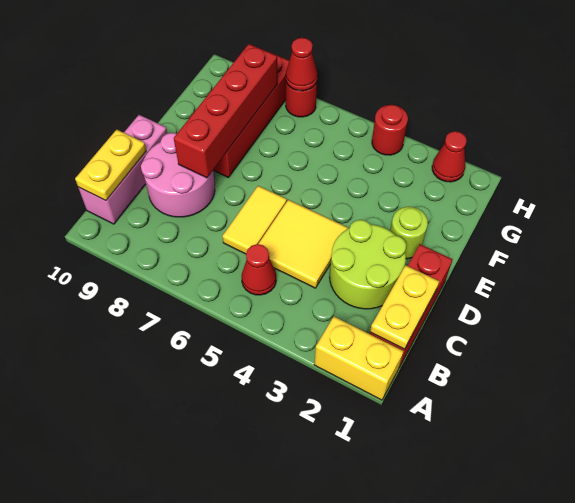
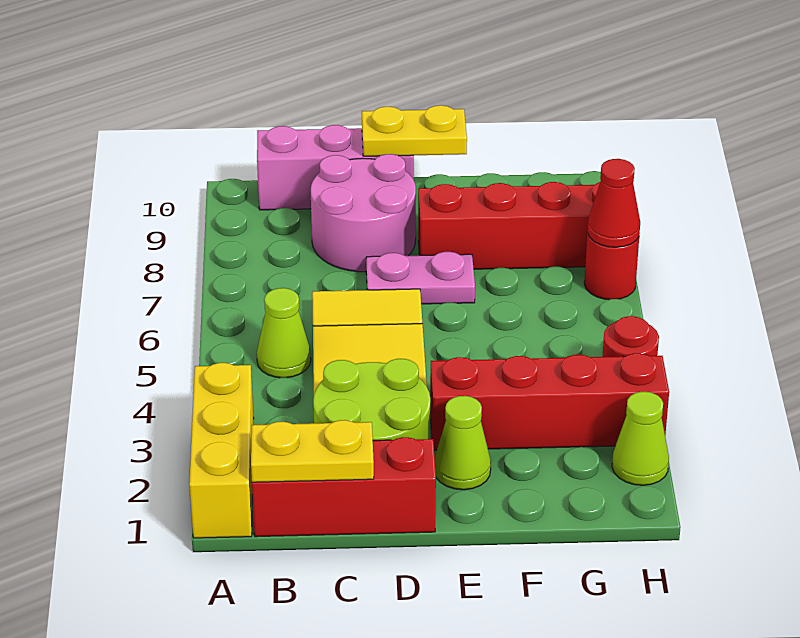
yellow 1x2 brick [314,316,404,400] -> yellow 1x3 brick [189,363,254,538]
red 1x1 cone [242,244,276,295] -> lime 1x1 cone [257,288,311,378]
yellow 1x2 plate [75,130,146,201] -> yellow 1x2 plate moved to [362,105,467,156]
none -> pink 1x2 plate [366,252,475,304]
red 1x4 brick [174,44,278,178] -> red 1x4 brick moved to [430,353,669,450]
lime 1x1 round brick [390,207,428,259] -> lime 1x1 cone [435,396,491,490]
red 1x1 cone [432,131,467,182] -> lime 1x1 cone [612,392,669,485]

